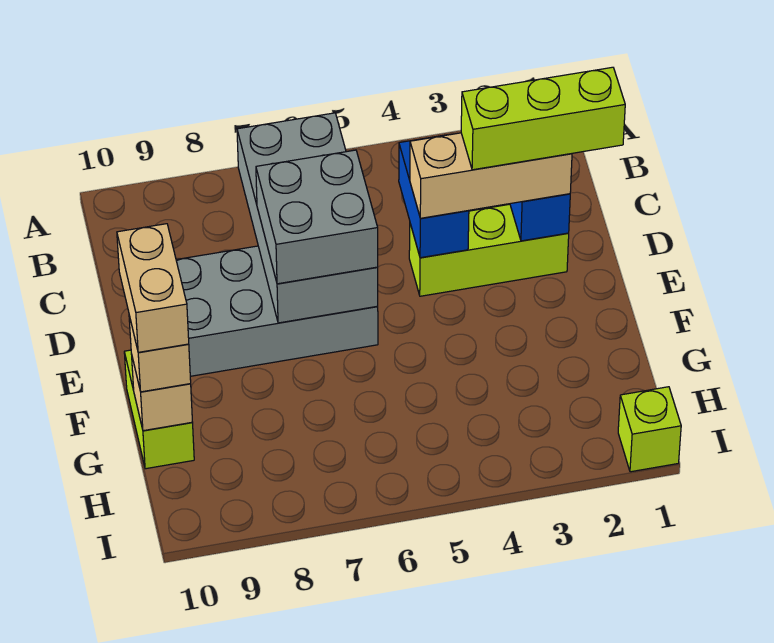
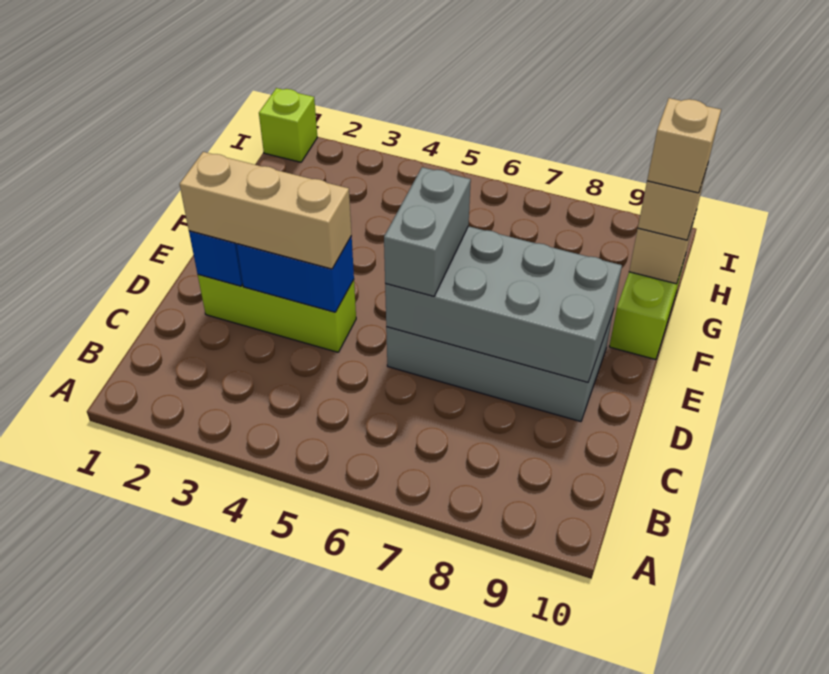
grey 2x4 brick [237,113,378,323] -> grey 2x4 brick turned to [385,226,622,382]
blue 1x2 brick [399,135,469,258] -> blue 1x2 brick turned to [237,236,354,312]
lime 1x3 brick [461,67,625,170] -> none
grey 2x2 brick [256,150,378,284] -> grey 1x2 brick [384,167,471,296]
tan 1x2 brick [117,224,189,352] -> tan 1x1 brick [647,98,721,193]

